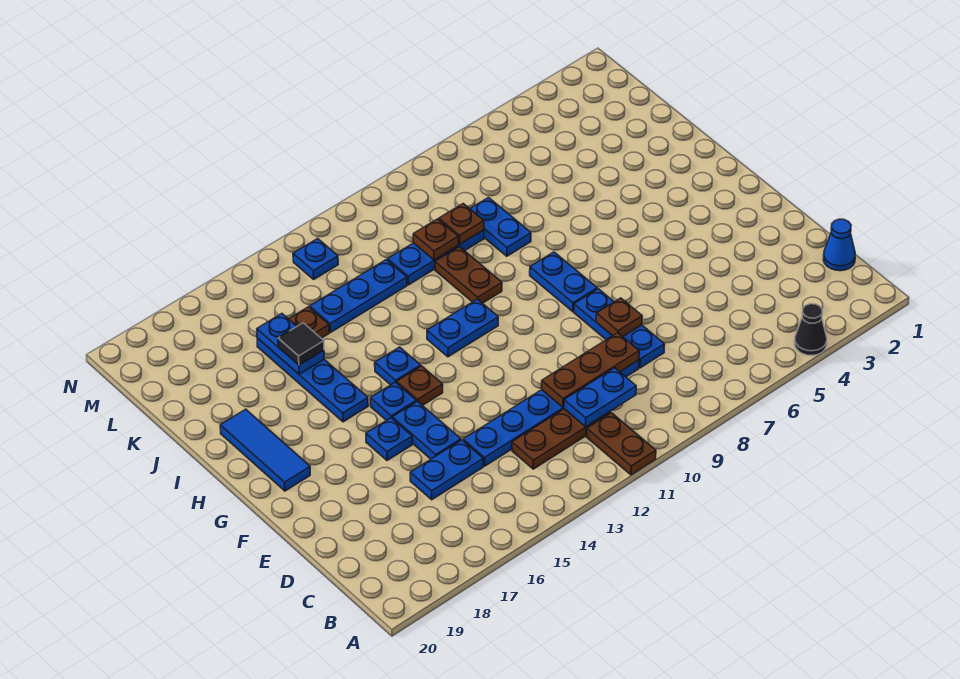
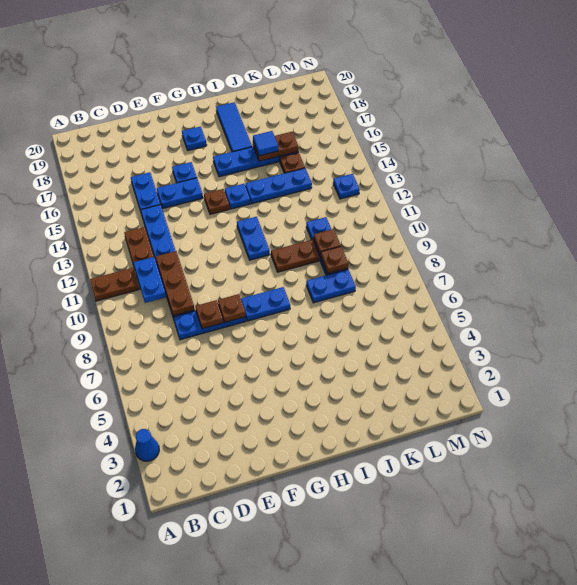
black 1x1 cone [795,304,827,355] -> none
blue 1x1 cone [824,219,855,271] -> blue 1x1 cone moved to [135,429,159,461]
none -> brown 1x1 plate [218,294,246,323]
blue 1x1 plate [370,382,416,420] -> blue 1x1 plate moved to [182,126,207,150]
blue 1x3 tile [220,409,310,491] -> blue 1x3 tile turned to [216,102,252,152]
blue 1x2 plate [257,314,324,374] -> brown 1x2 plate [253,132,299,161]
black 1x1 tile [278,323,324,365] -> blue 1x1 tile [253,131,278,156]
blue 1x3 plate [310,260,407,333] -> blue 1x3 plate turned to [245,168,312,204]

